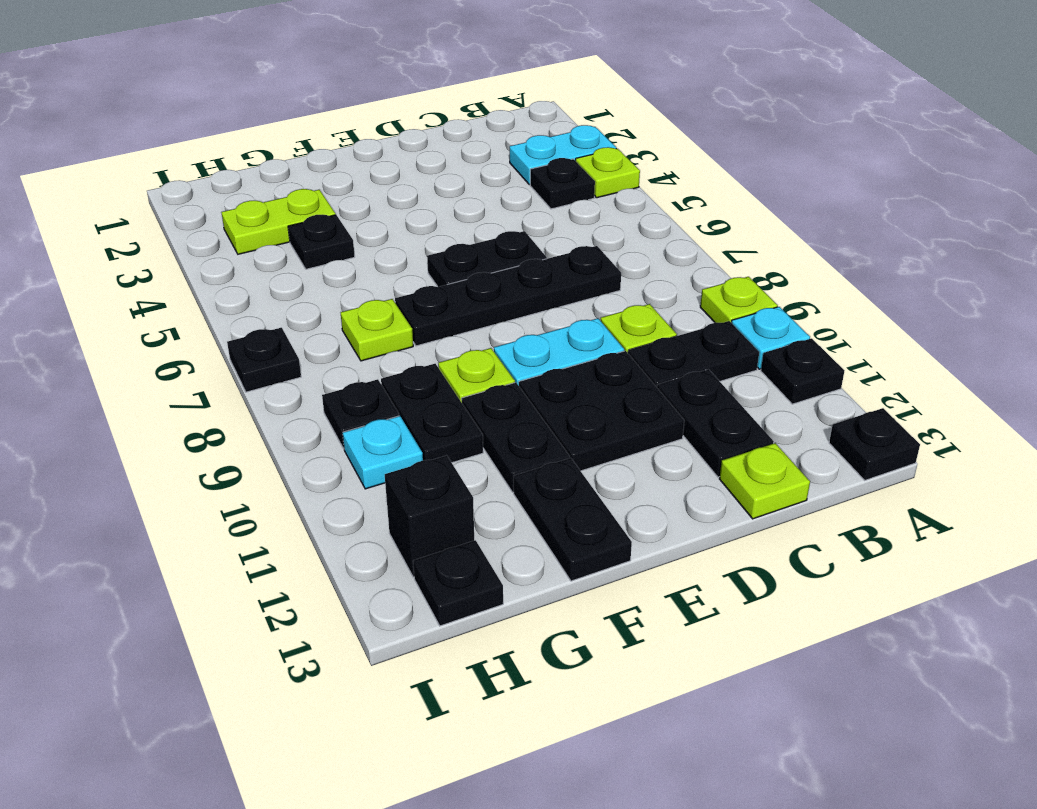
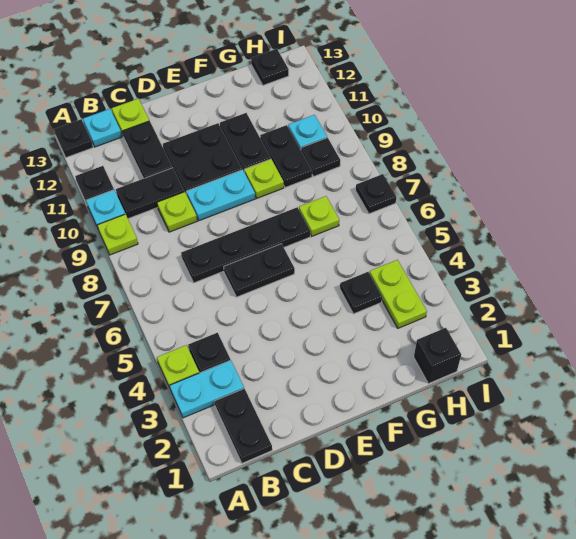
none -> cyan 1x1 plate [83,109,122,147]
black 1x2 plate [514,458,632,581] -> black 1x2 plate moved to [215,389,272,463]
lime 1x2 plate [221,189,336,254] -> lime 1x2 plate turned to [369,260,427,328]
black 1x1 brick [385,455,474,577] -> black 1x1 brick moved to [414,328,461,384]

